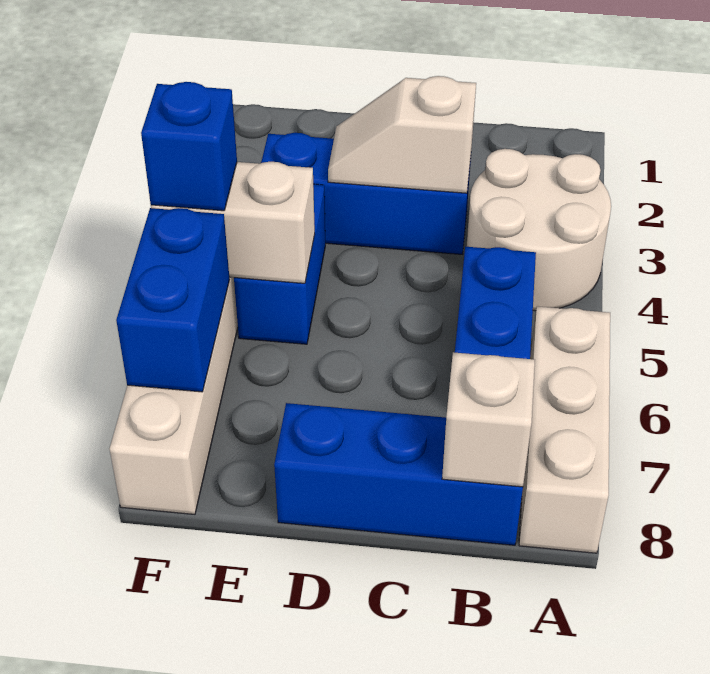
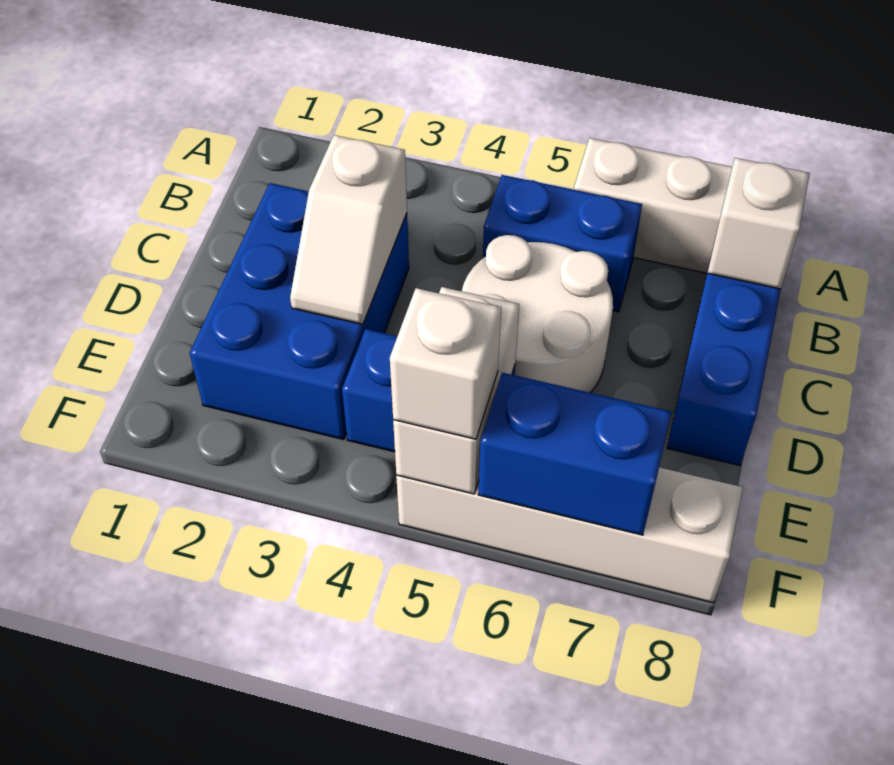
white 2x2 round brick [466,149,611,311] -> white 2x2 round brick moved to [462,235,613,393]
blue 1x3 brick [261,133,471,254] -> blue 2x3 brick [190,183,409,439]
blue 1x1 brick [141,82,237,211] -> white 1x1 brick [390,288,501,439]

